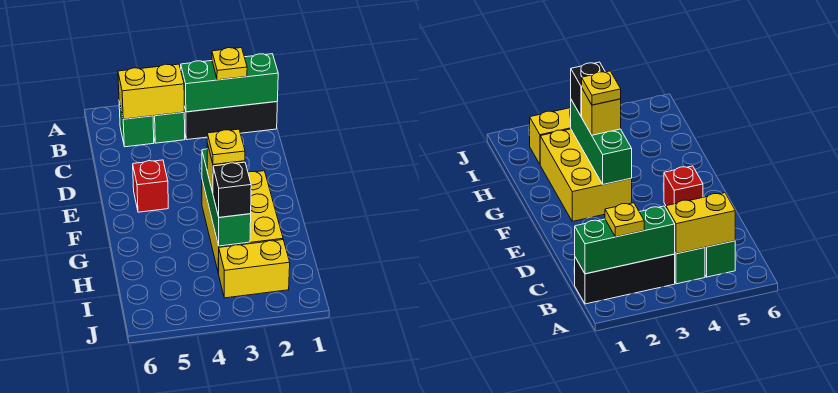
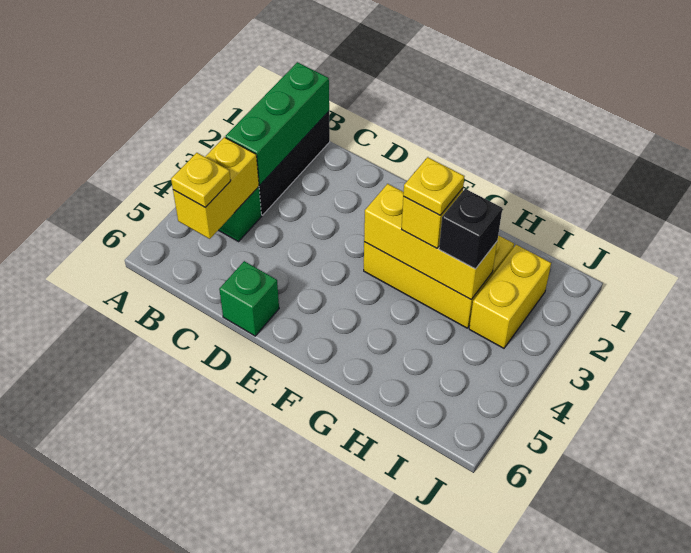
yellow 1x1 plate [212,48,247,80] -> yellow 1x1 plate moved to [171,153,231,207]
green 1x1 brick [119,102,154,147] -> green 1x1 brick moved to [219,261,279,336]
red 1x1 brick [133,160,168,212] -> none
green 1x3 brick [202,149,251,246] -> yellow 1x3 brick [364,184,497,299]

